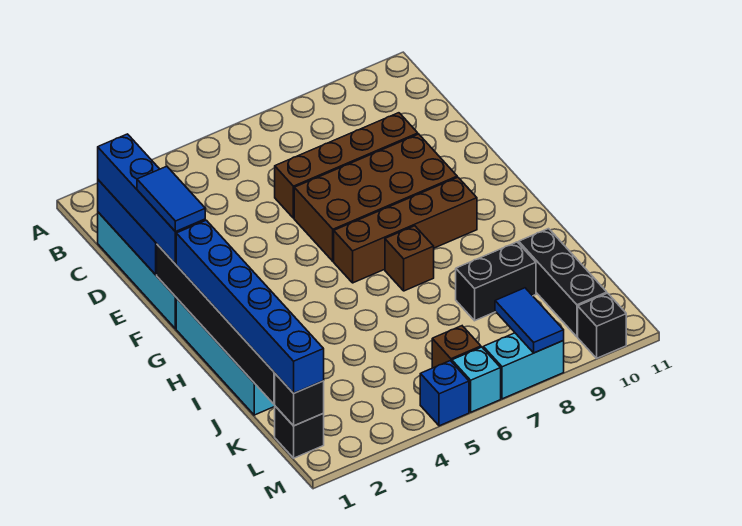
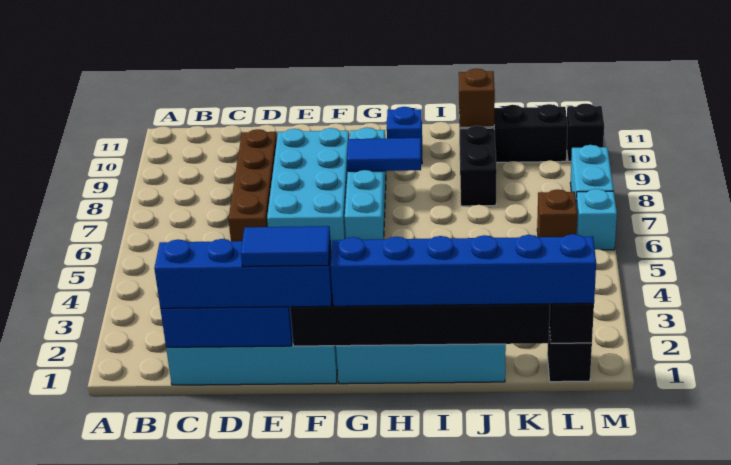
brown 2x4 brick [294,134,457,261] -> cyan 2x4 brick [267,128,349,253]
brown 1x4 brick [334,177,477,283] -> cyan 1x4 brick [345,127,386,240]
brown 1x1 brick [385,226,434,291] -> brown 1x1 brick moved to [459,69,495,127]
blue 1x2 tile [495,288,564,353] -> blue 1x2 tile moved to [347,138,421,171]
blue 1x1 brick [420,361,469,426] -> blue 1x1 brick moved to [387,107,422,164]

